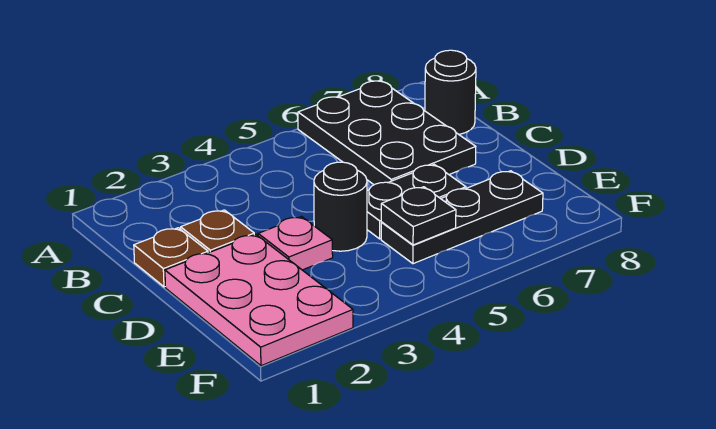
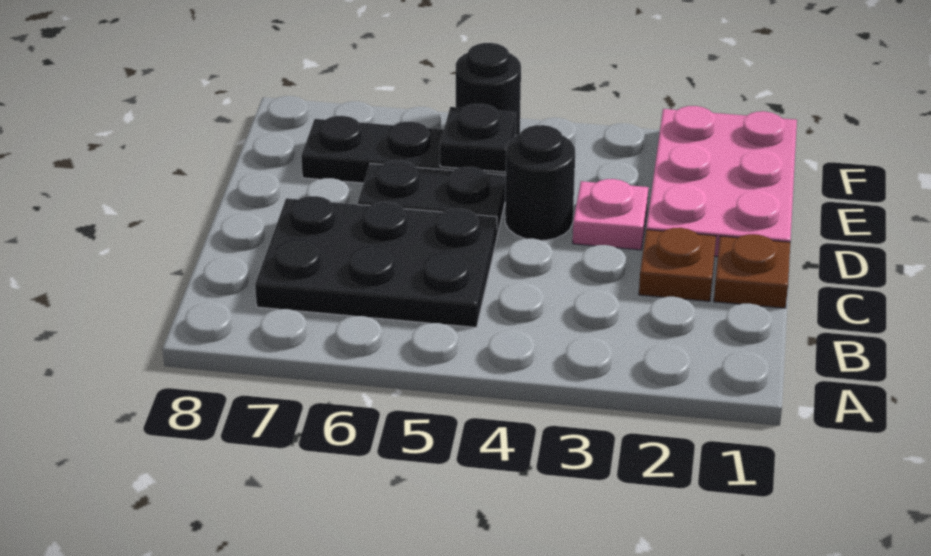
black 2x3 plate [298,81,476,185] -> black 2x3 plate turned to [255,196,497,327]
black 1x1 round brick [425,50,476,134] -> black 1x1 round brick moved to [456,43,521,136]

